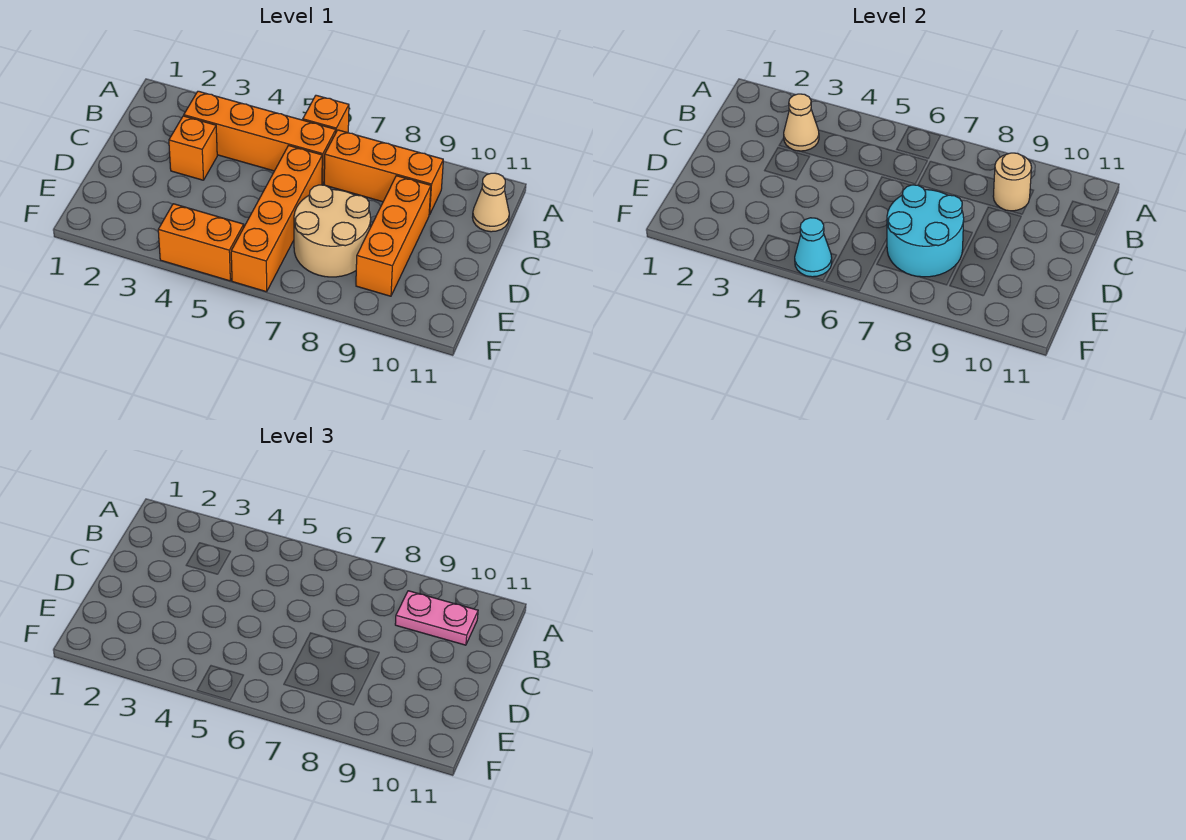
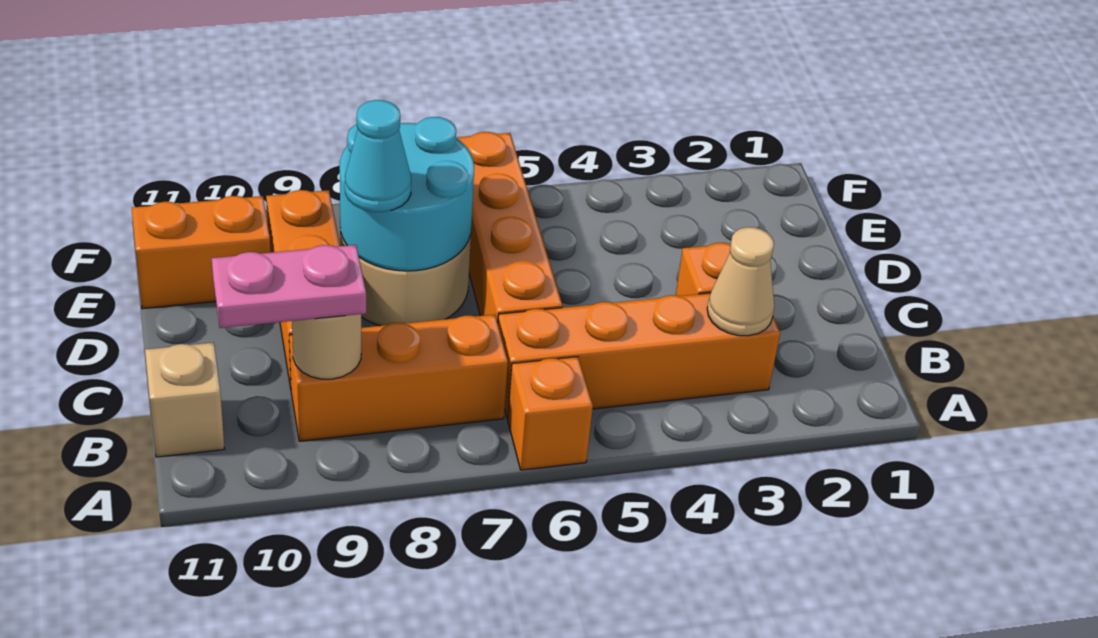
tan 1x1 cone [473,173,509,232] -> tan 1x1 brick [145,343,224,457]
orange 1x2 brick [158,204,244,281] -> orange 1x2 brick moved to [132,196,271,309]
cyan 1x1 cone [795,218,832,277] -> cyan 1x1 cone moved to [345,100,411,212]

